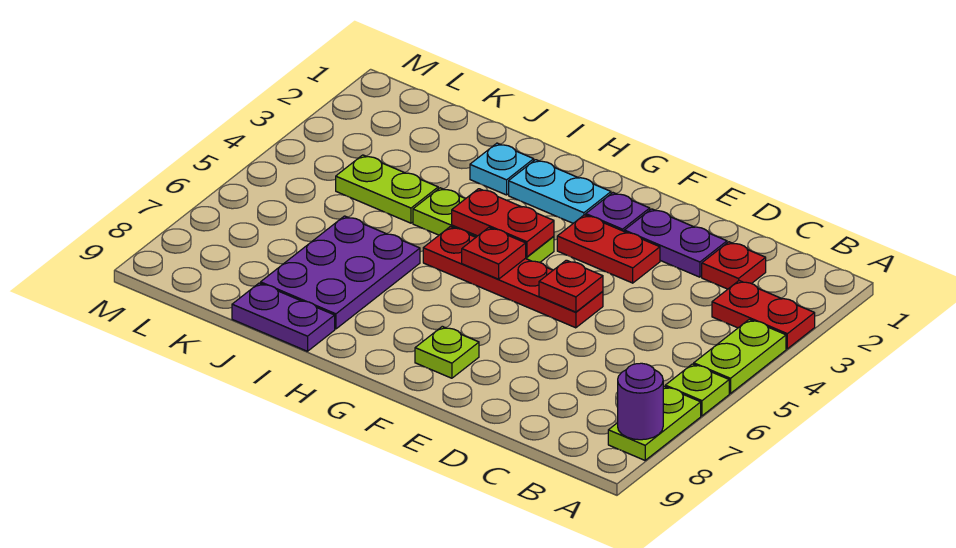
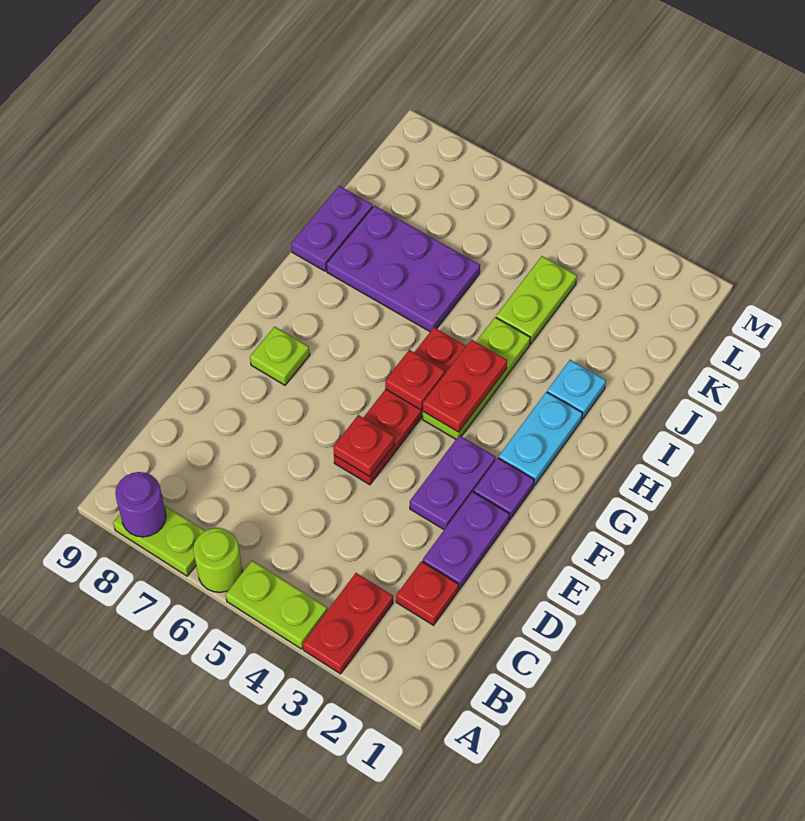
lime 1x1 plate [665,364,729,416] -> lime 1x1 round brick [193,528,242,592]
red 1x2 plate [557,215,660,283] -> purple 1x2 plate [410,435,496,530]

